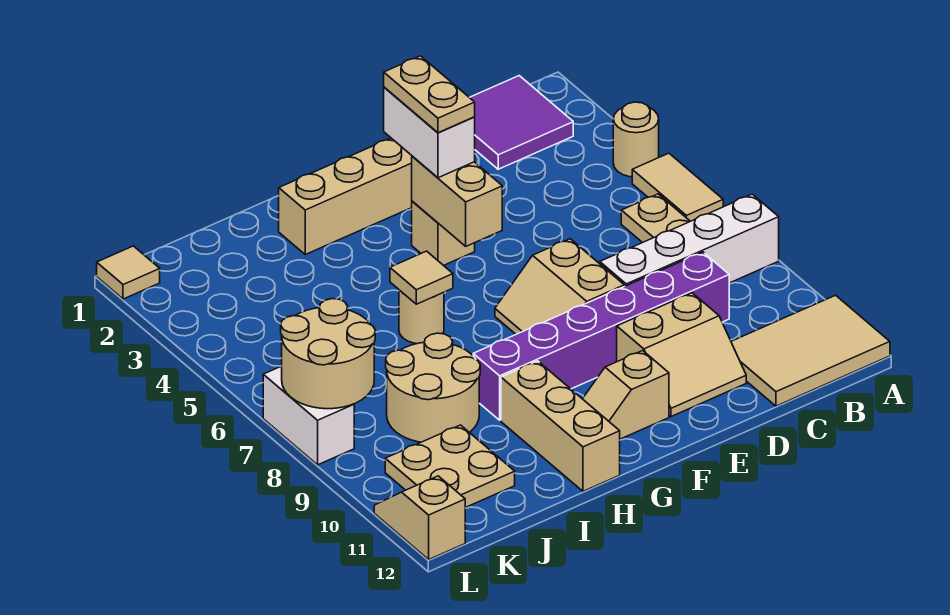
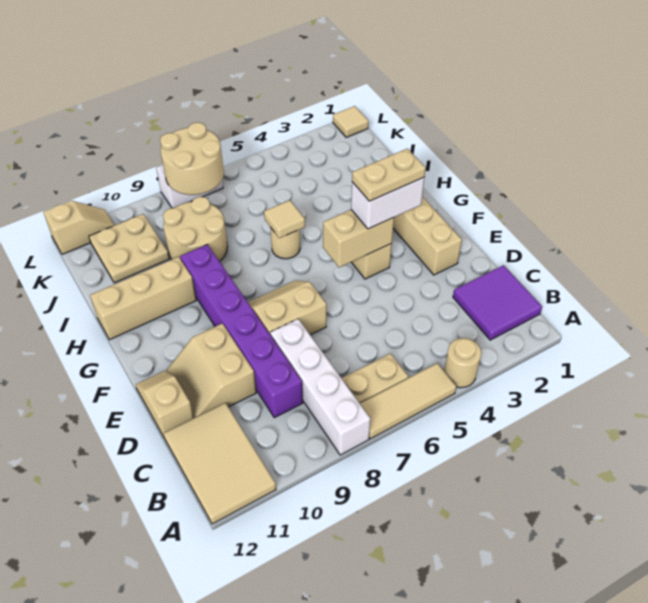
tan 1x2 tile [632,153,723,221] -> tan 1x3 tile [360,363,456,439]
tan 1x2 slope [583,351,669,439] -> tan 1x2 slope moved to [136,371,193,437]

